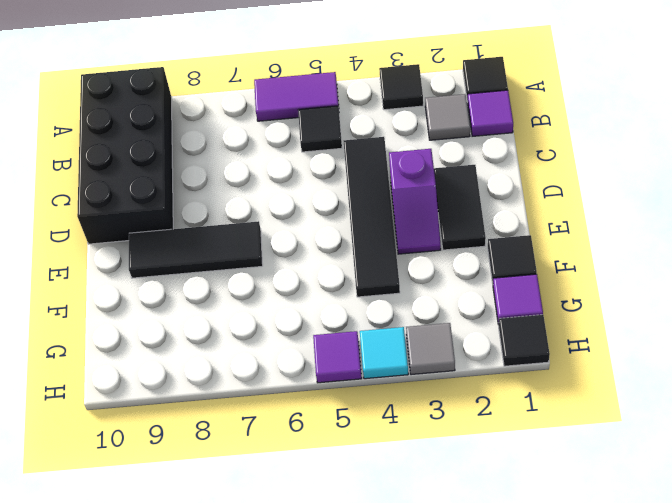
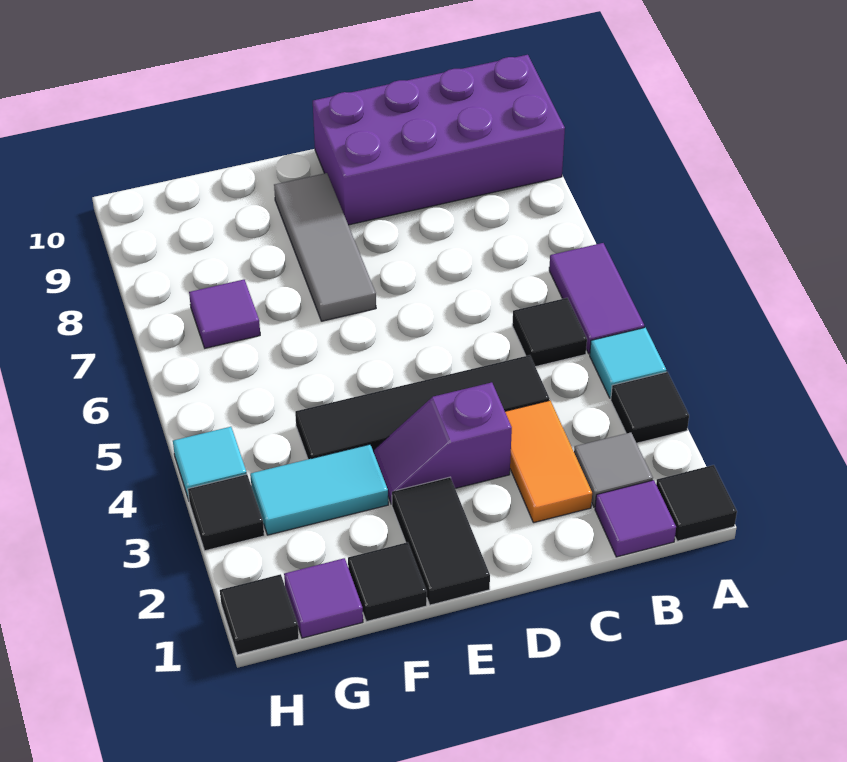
none -> cyan 1x1 tile [590,328,666,398]
black 2x4 brick [77,67,173,244] -> purple 2x4 brick [313,55,565,225]
none -> orange 1x2 tile [505,400,592,523]
black 1x2 tile [434,165,486,250] -> black 1x2 tile turned to [392,477,490,605]
black 1x3 tile [129,221,263,278] -> grey 1x3 tile [274,173,376,321]
none -> cyan 1x2 tile [250,444,388,535]
grey 1x1 tile [406,323,455,375] -> black 1x1 tile [188,474,264,551]
purple 1x1 tile [313,331,362,383] -> purple 1x1 tile moved to [189,280,260,348]

